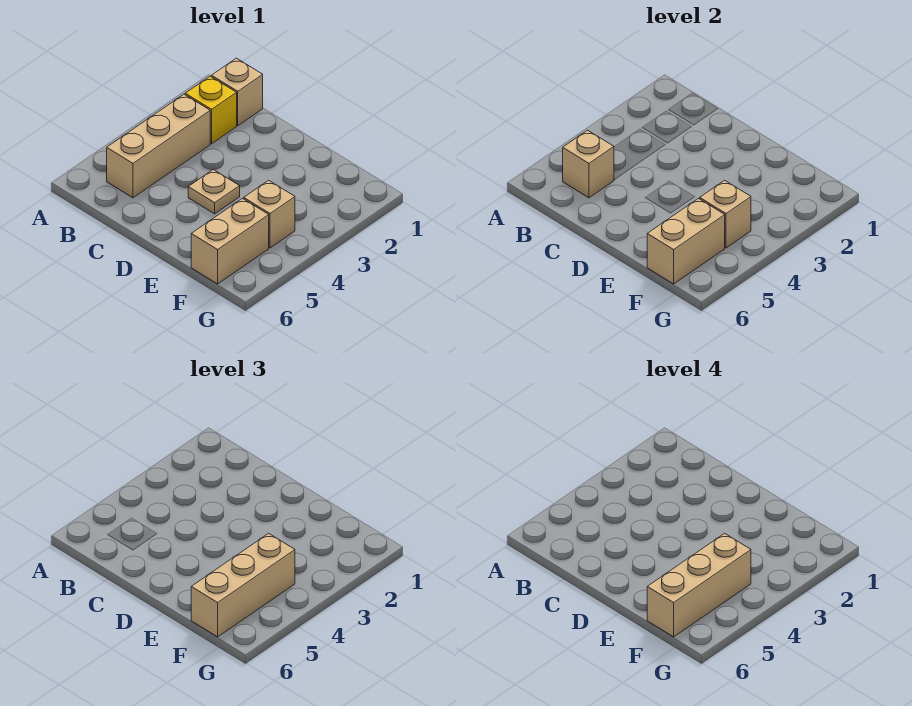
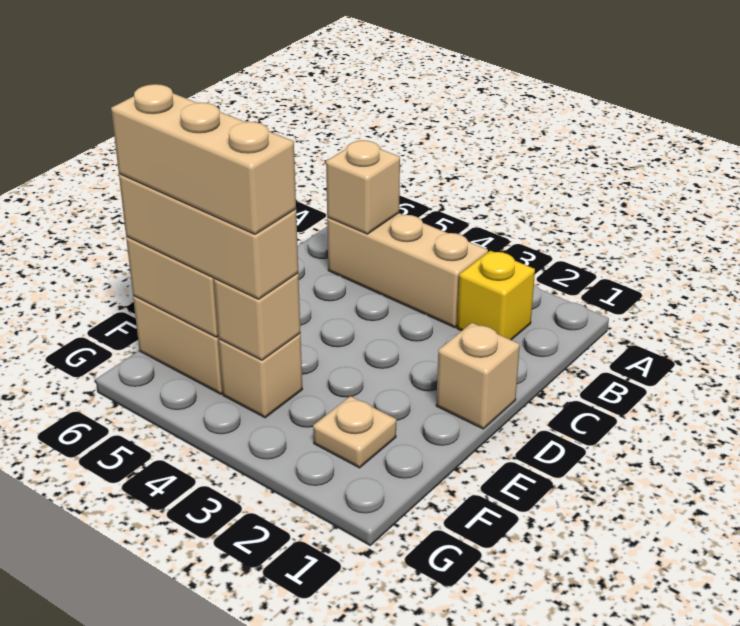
tan 1x1 brick [211,58,263,126] -> tan 1x1 brick moved to [436,323,520,429]
tan 1x1 plate [188,169,240,214] -> tan 1x1 plate moved to [313,396,396,468]

